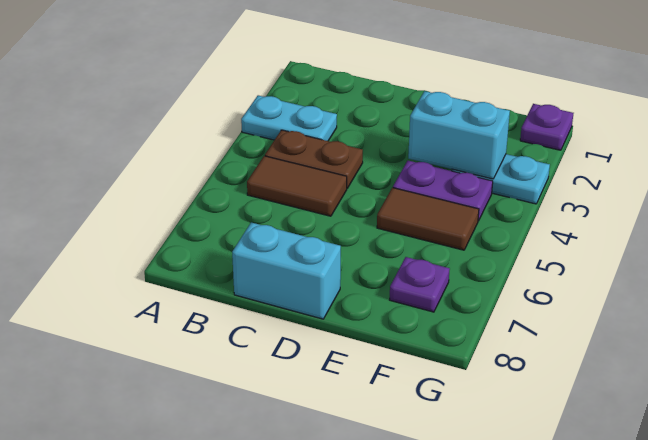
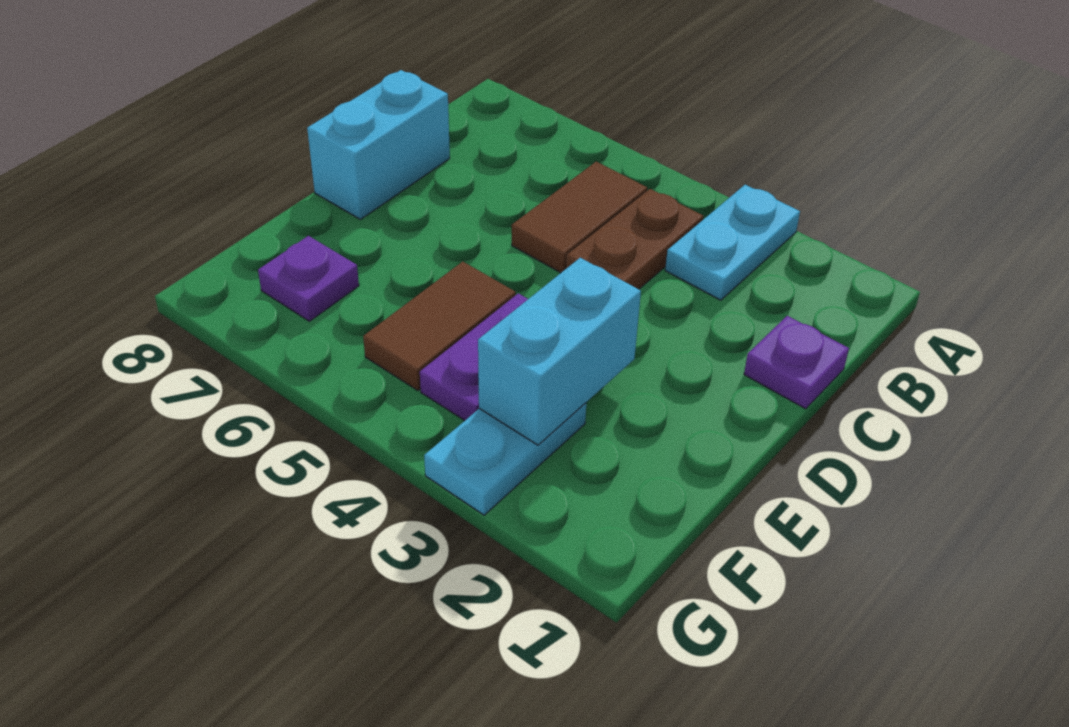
purple 1x1 plate [520,104,573,150] -> purple 1x1 plate moved to [744,316,849,409]

